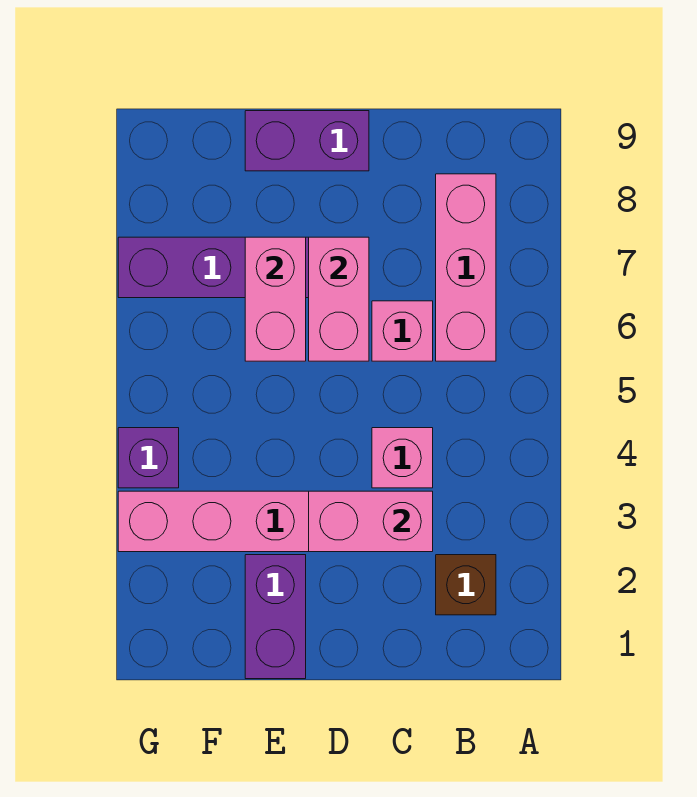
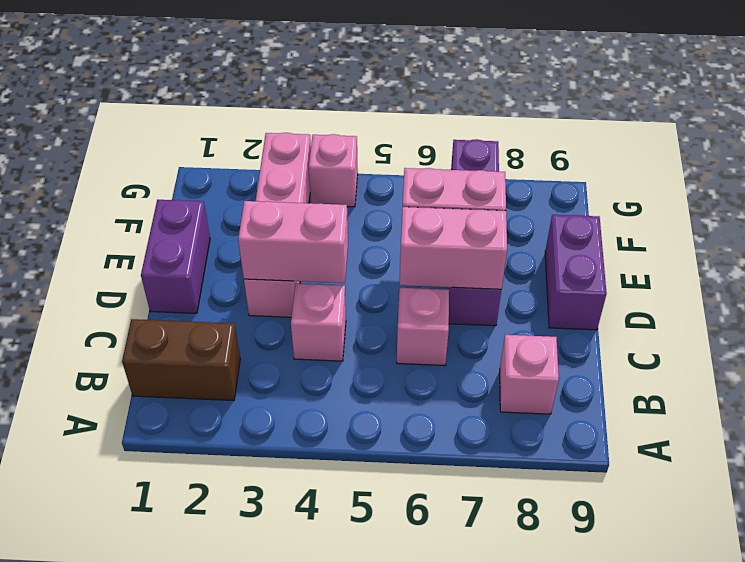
brown 1x1 brick [436,555,496,615] -> brown 1x2 brick [122,319,240,401]
pink 1x3 brick [436,174,496,361] -> pink 1x1 brick [500,335,559,414]
pink 1x2 brick [309,491,433,552] -> pink 1x2 brick turned to [238,201,348,283]
purple 1x2 brick [245,555,306,679] -> purple 1x2 brick turned to [141,200,210,313]
purple 1x1 brick [118,428,179,488] -> pink 1x1 brick [309,134,358,207]

